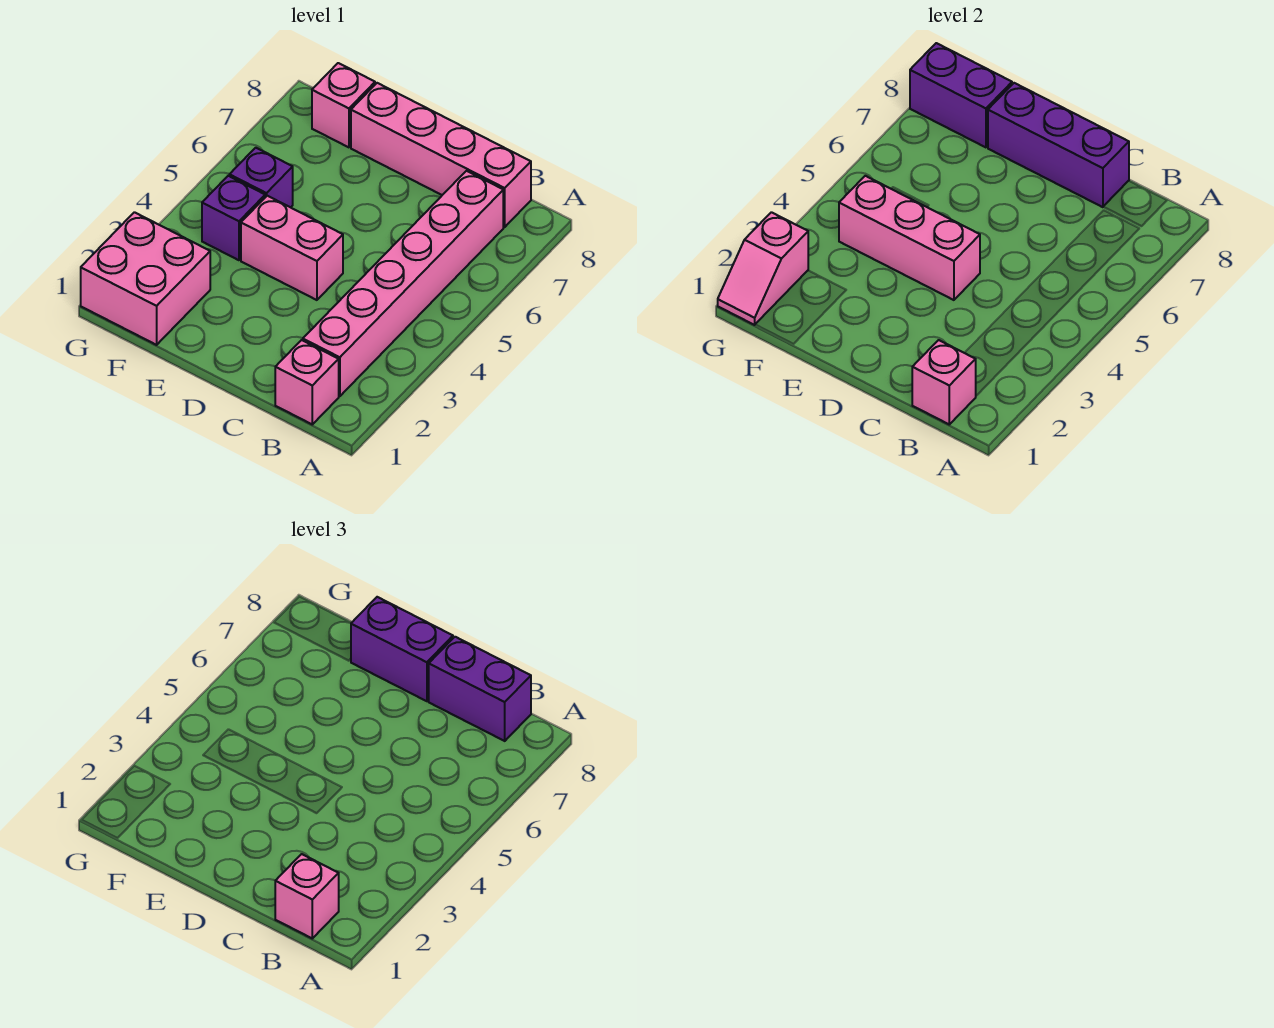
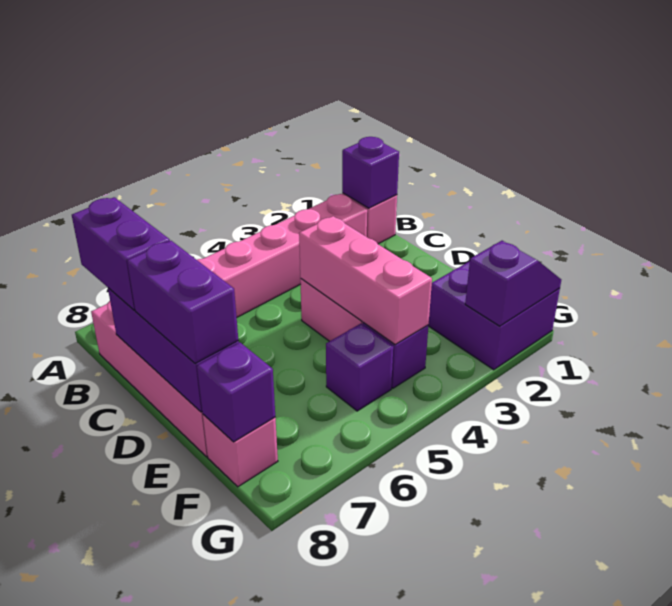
pink 1x1 brick [912,340,976,424] -> purple 1x1 brick [342,137,399,208]
pink 1x1 brick [275,854,339,938] -> none
pink 2x2 brick [81,212,210,345] -> purple 2x2 brick [428,261,560,370]
purple 1x2 brick [910,43,1012,147] -> purple 1x1 brick [197,343,275,442]
pink 1x2 slope [718,212,808,325] -> purple 1x2 slope [465,241,561,326]

